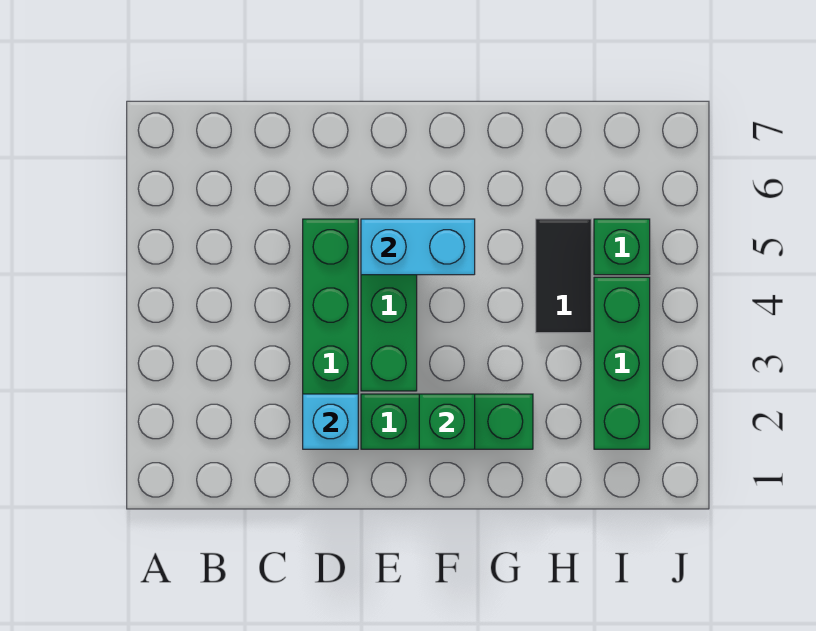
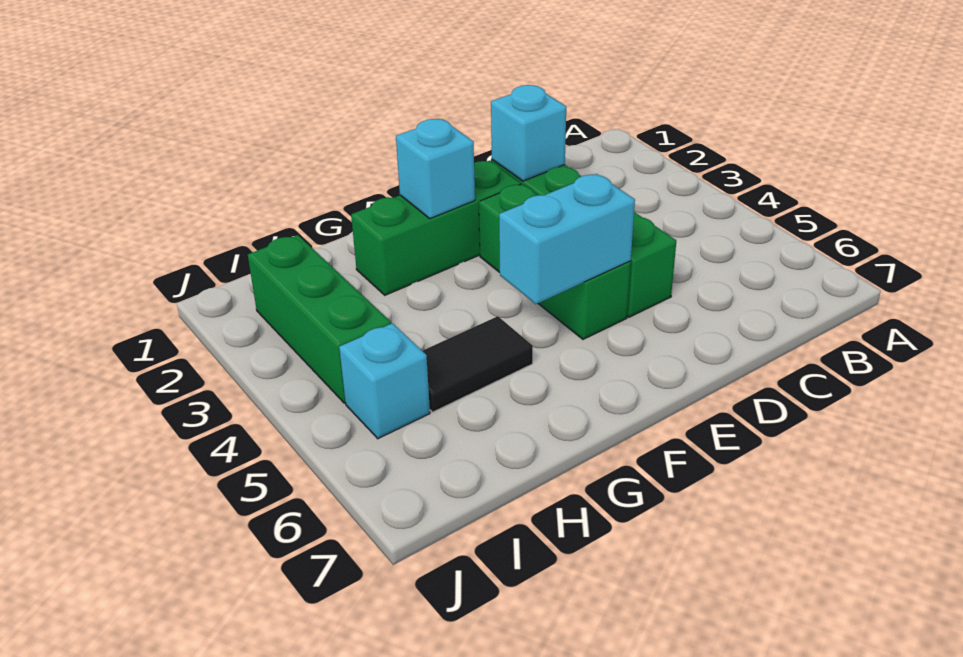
green 1x1 brick [419,394,475,449] -> cyan 1x1 brick [396,119,475,218]
black 1x2 tile [536,219,591,333] -> black 1x2 tile turned to [423,316,533,412]
green 1x1 brick [594,219,650,275] -> cyan 1x1 brick [339,323,430,439]

